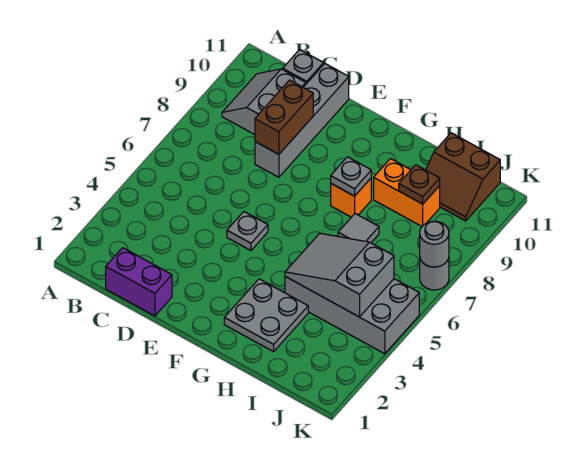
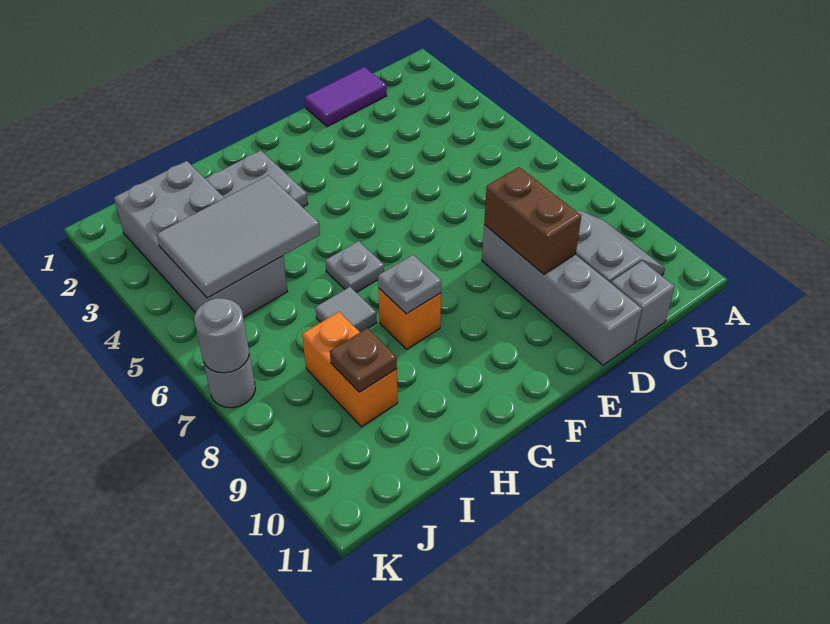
purple 1x2 brick [106,248,172,316] -> purple 1x2 tile [305,67,387,127]
grey 1x1 plate [227,212,268,251] -> grey 1x1 plate moved to [325,241,384,293]
grey 2x4 brick [285,277,419,354] -> grey 2x4 brick turned to [114,161,288,317]
grey 2x3 slope [285,233,394,317] -> grey 2x3 tile [156,175,320,298]
orange 1x2 brick [374,159,440,226] -> orange 1x2 brick turned to [302,312,398,427]
brown 2x2 slope [426,133,500,221] -> none

